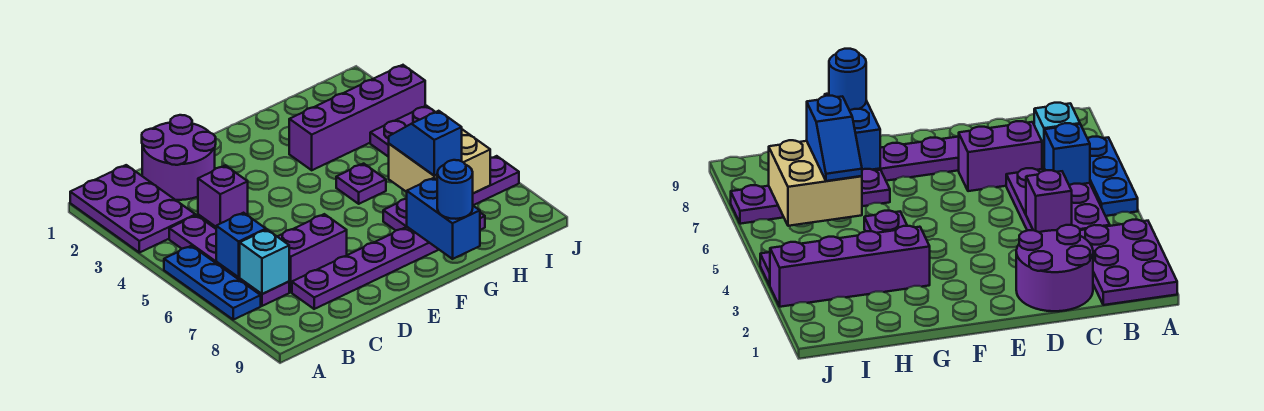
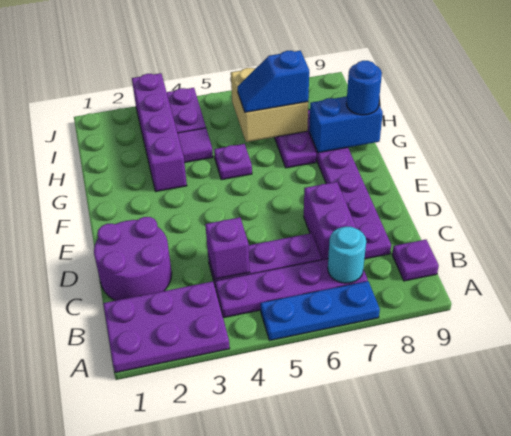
blue 1x1 brick [216,213,266,277] -> none
cyan 1x1 brick [240,230,289,294] -> cyan 1x1 round brick [328,227,366,283]
none -> purple 1x1 plate [392,240,439,281]
none -> purple 1x1 tile [178,128,213,163]

